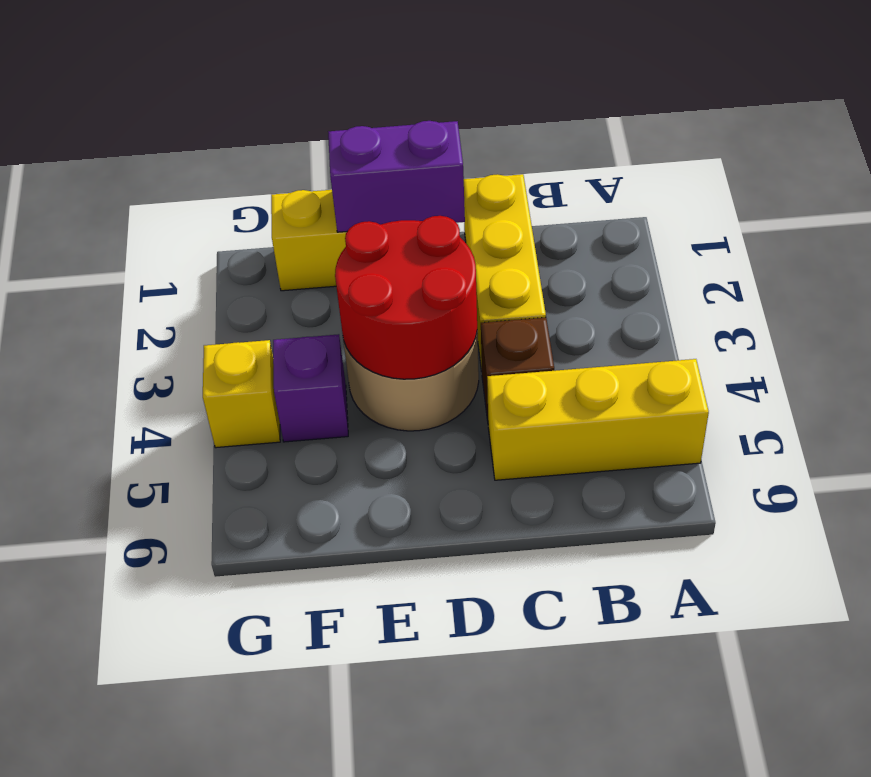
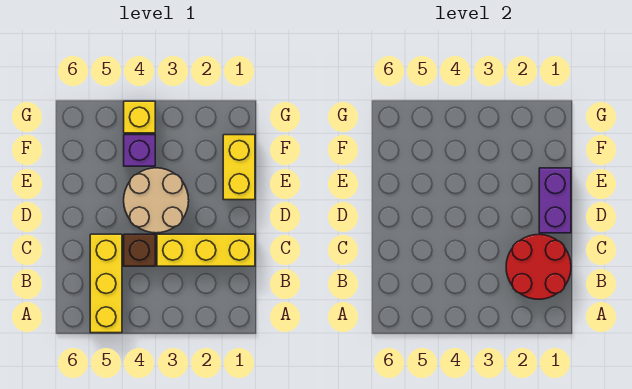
red 2x2 round brick [335,216,477,379] -> red 2x2 round brick moved to [506,234,571,299]

